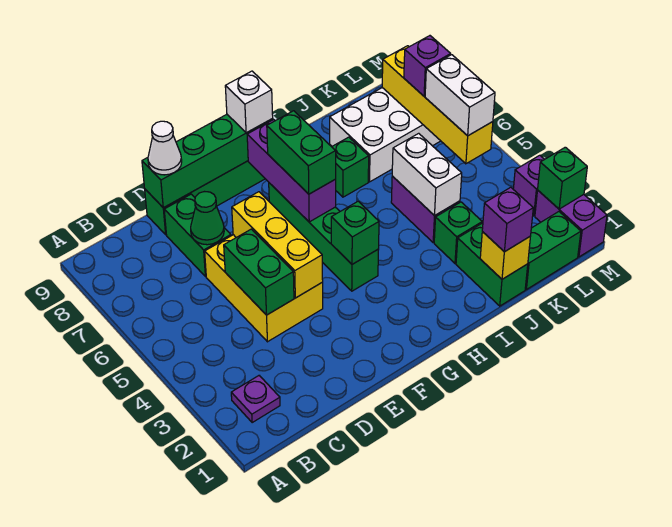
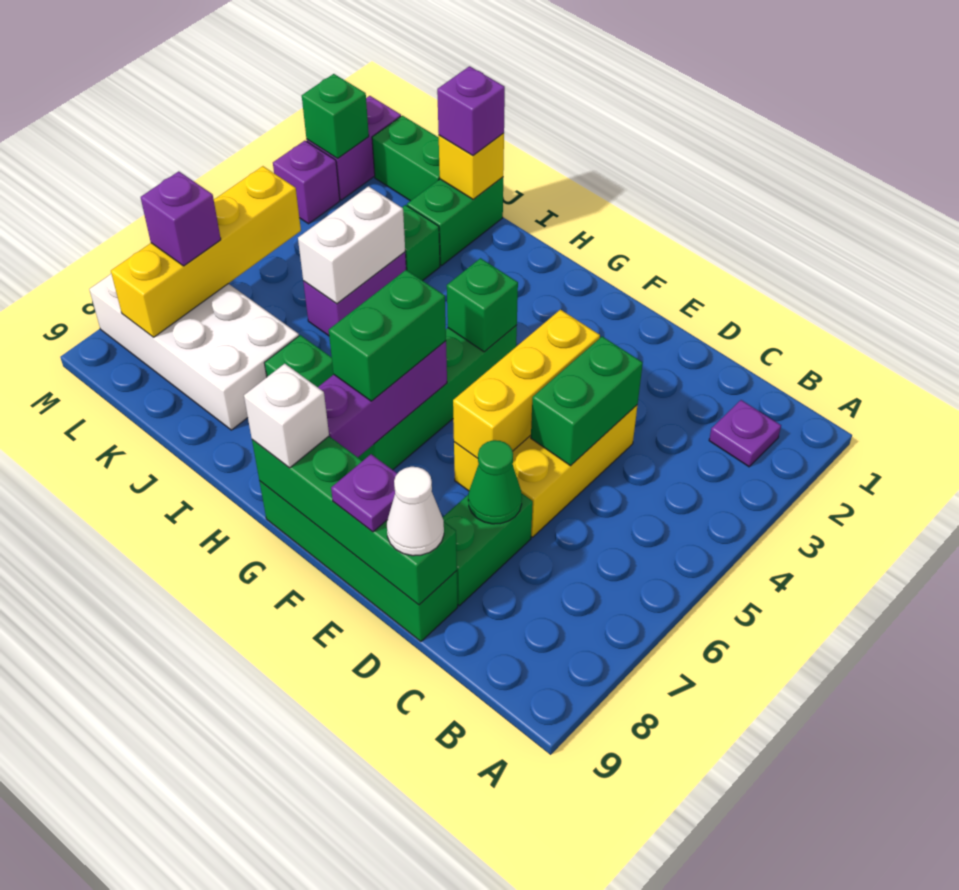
none -> purple 1x1 plate [331,454,397,532]
white 1x2 brick [425,55,495,136] -> none

